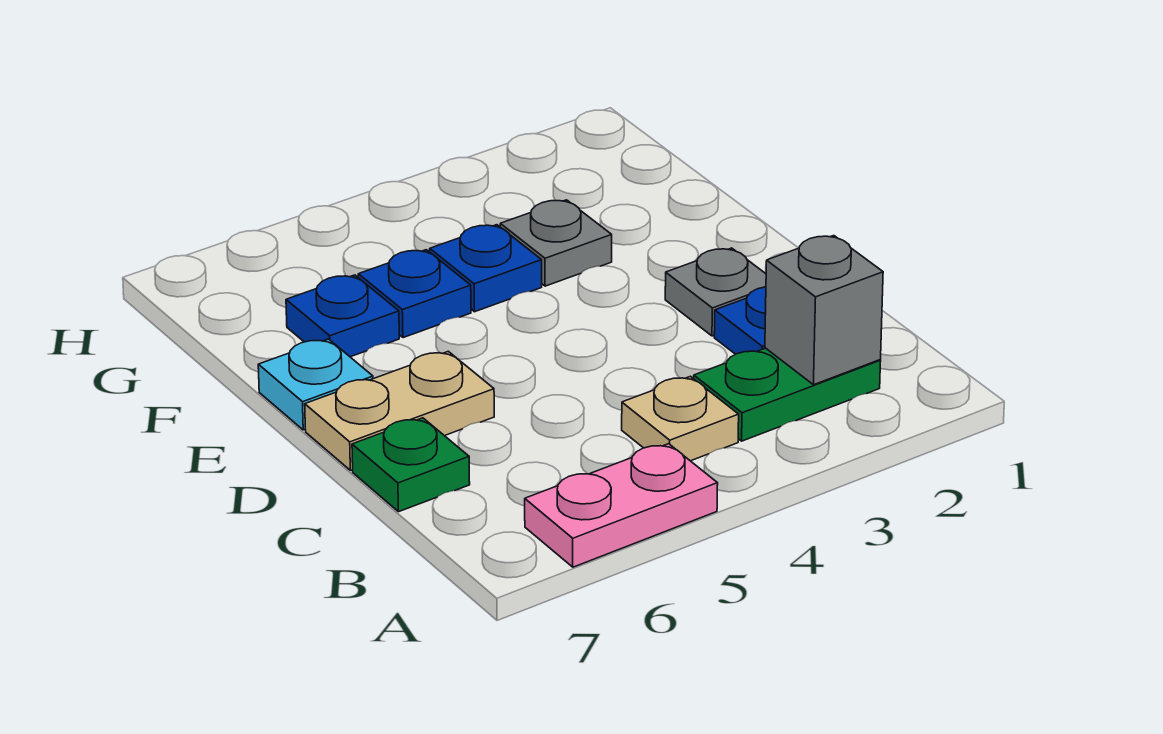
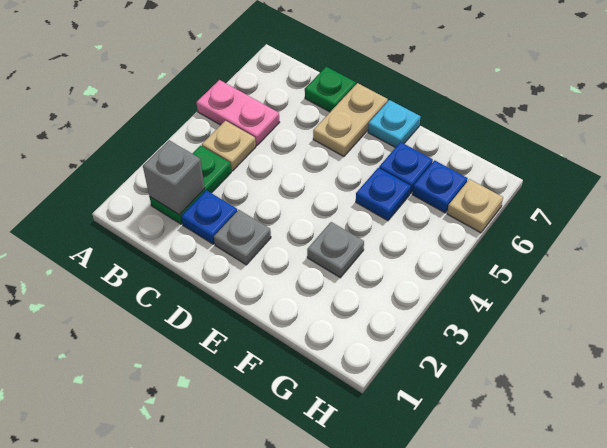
pink 1x2 plate [525,444,718,567] -> pink 1x2 plate turned to [196,80,280,146]
blue 1x1 plate [430,225,542,312] -> blue 1x1 plate moved to [412,160,468,213]
none -> tan 1x1 plate [447,179,503,233]

